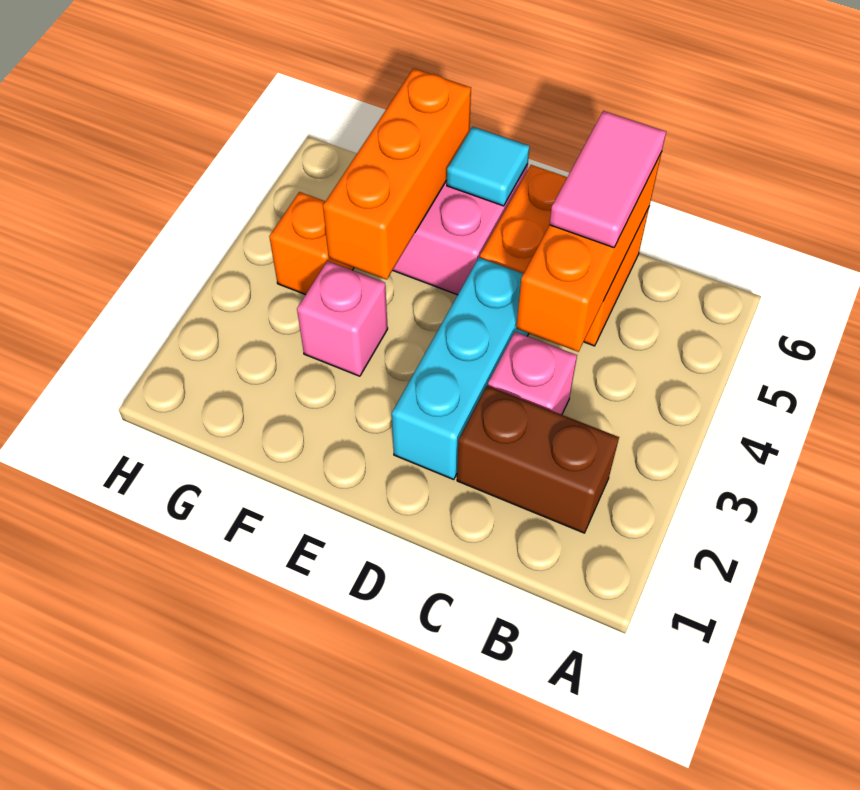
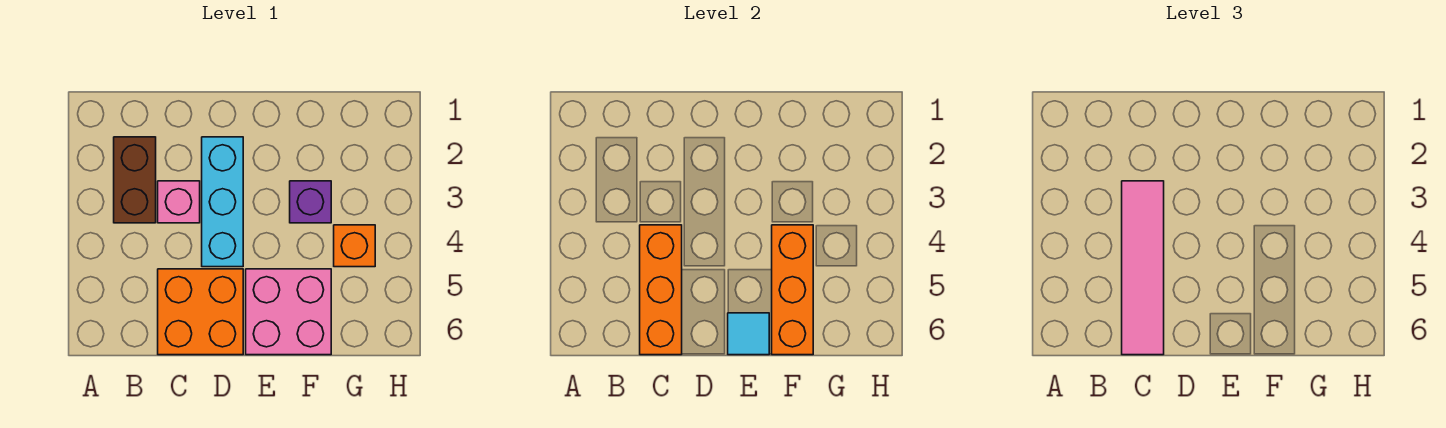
brown 1x2 brick [457,386,619,533] -> brown 1x2 brick turned to [114,137,156,223]
pink 1x2 tile [549,111,666,248] -> pink 1x4 tile [1122,181,1164,355]
pink 1x1 brick [297,261,388,376] -> purple 1x1 brick [290,181,331,223]

